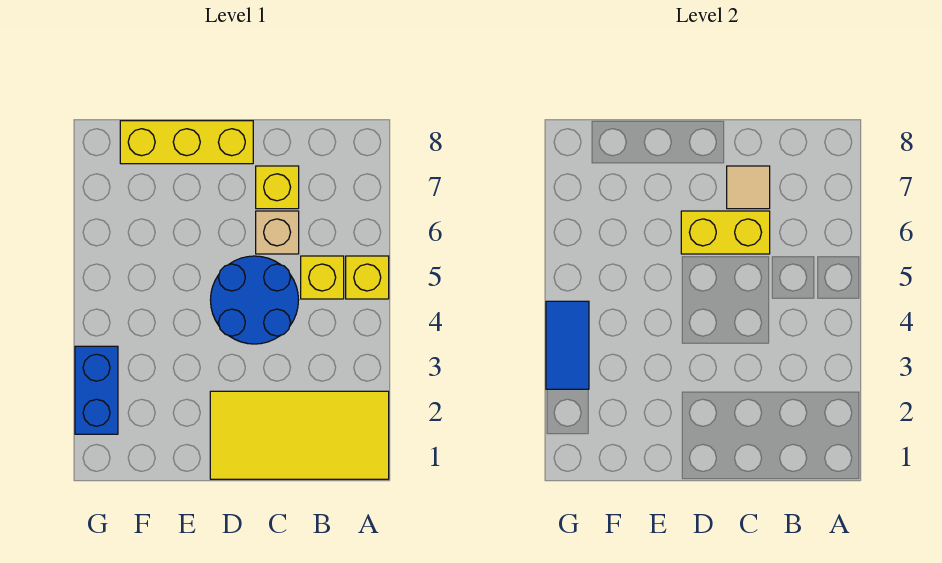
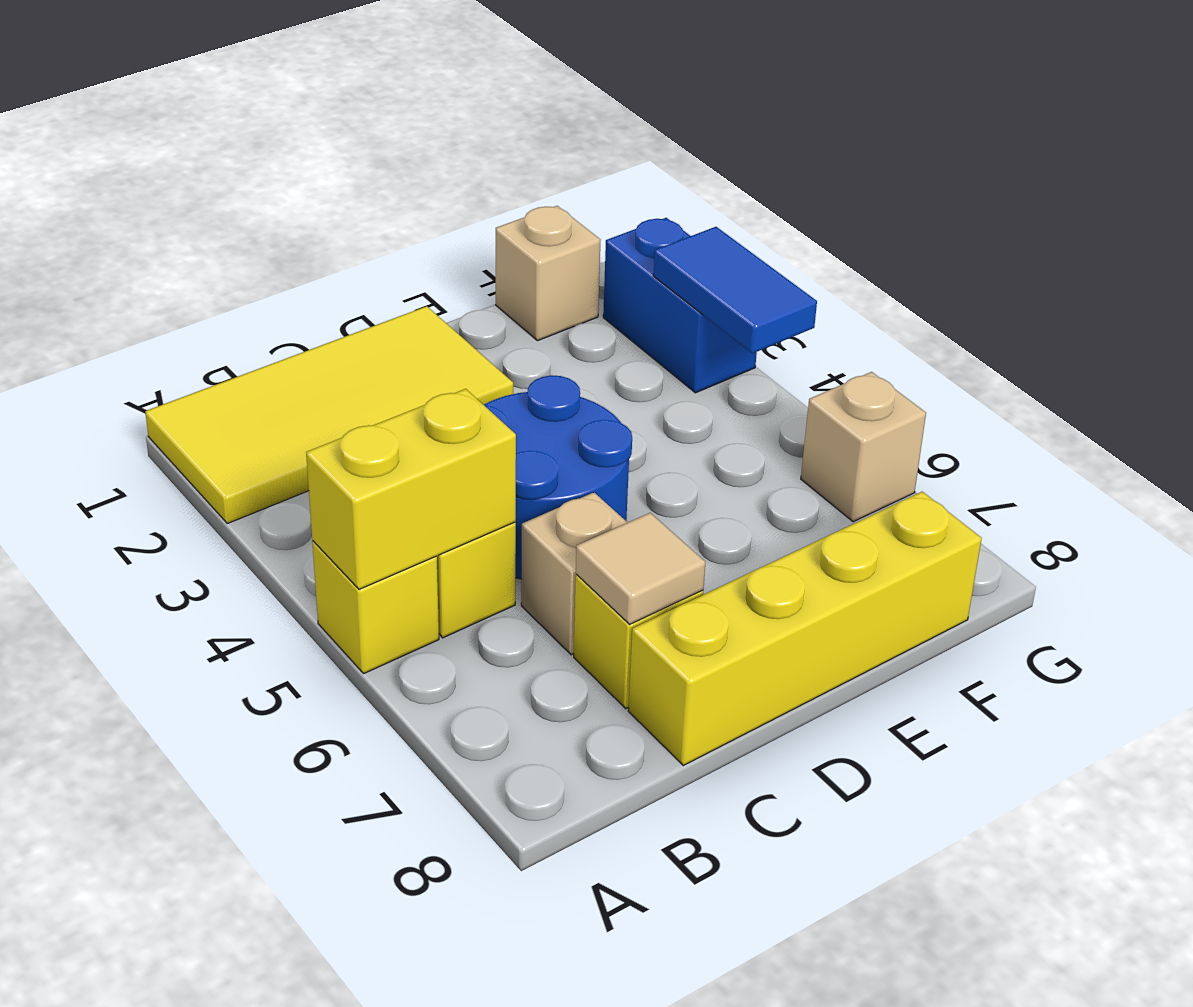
yellow 1x2 brick [681,211,770,254] -> yellow 1x2 brick moved to [306,389,516,589]
yellow 1x3 brick [120,121,253,164] -> yellow 1x4 brick [628,492,982,765]
none -> tan 1x1 brick [496,206,600,341]
none -> tan 1x1 brick [801,372,926,522]

